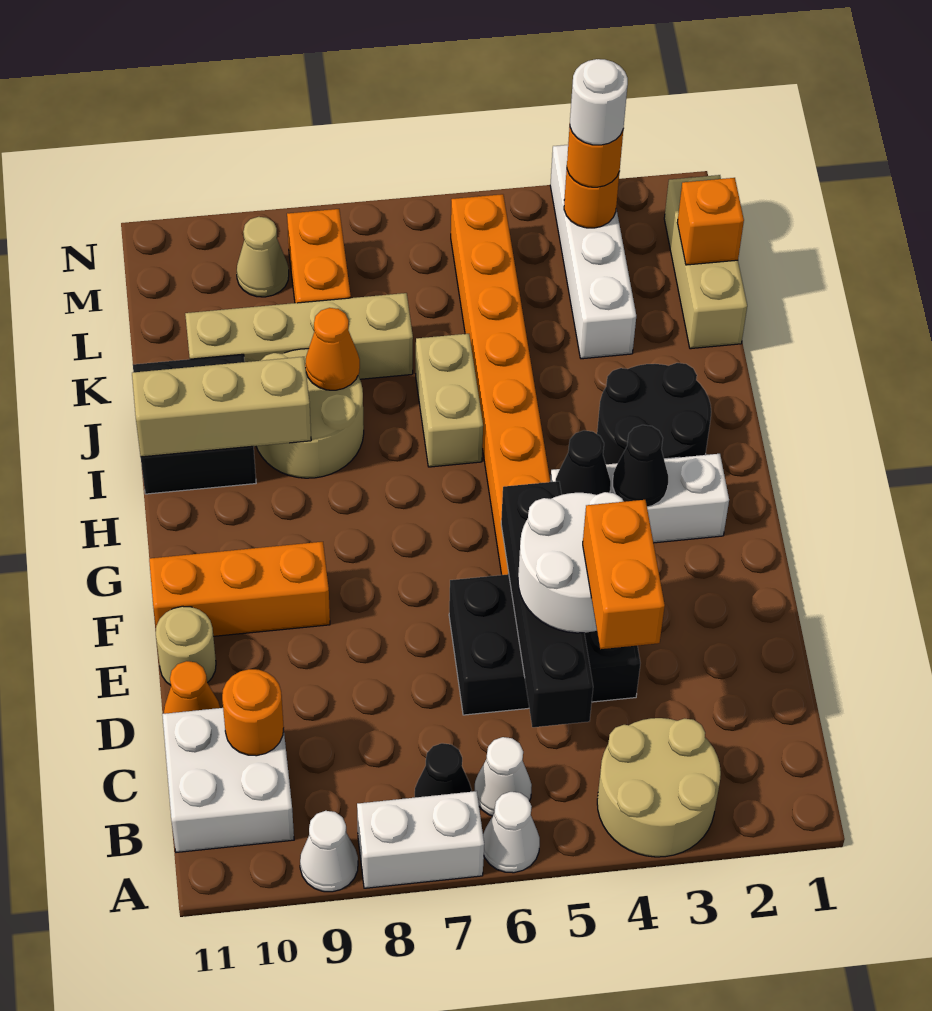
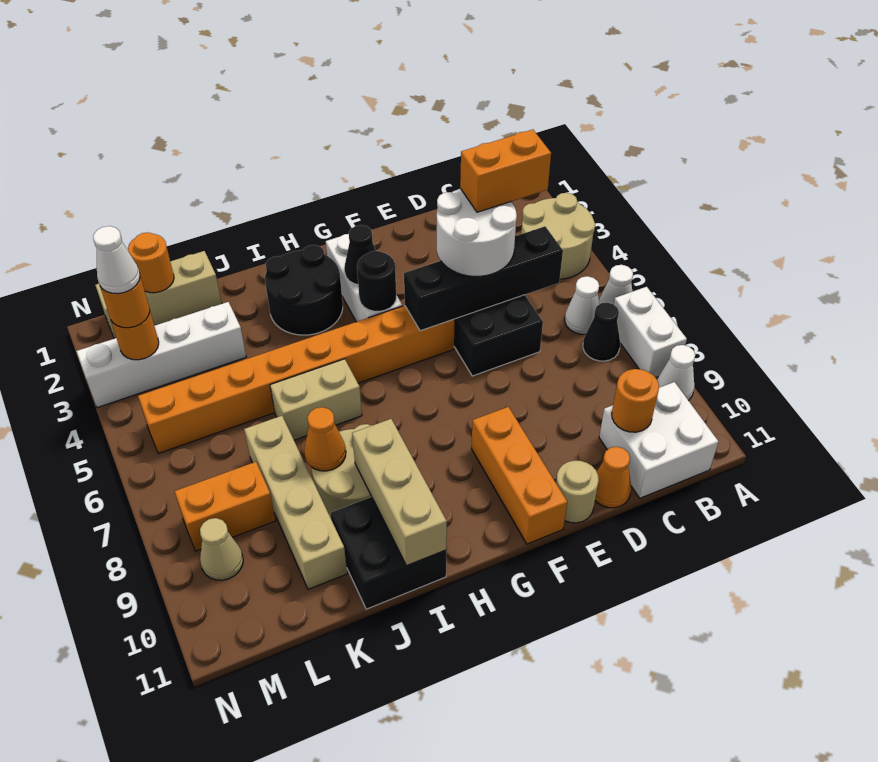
black 1x1 cone [556,431,611,495] -> black 1x1 round brick [357,251,396,311]
orange 1x1 brick [677,178,744,265] -> orange 1x1 round brick [128,232,174,293]
white 1x1 round brick [570,59,628,145] -> white 1x1 cone [93,226,140,294]

